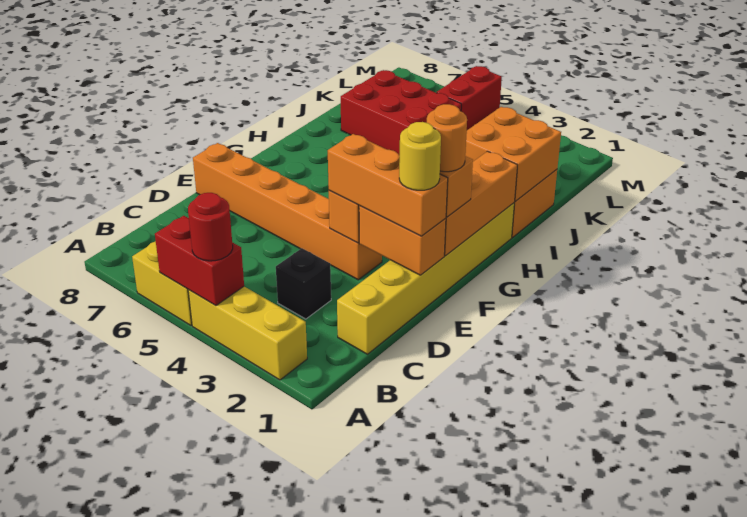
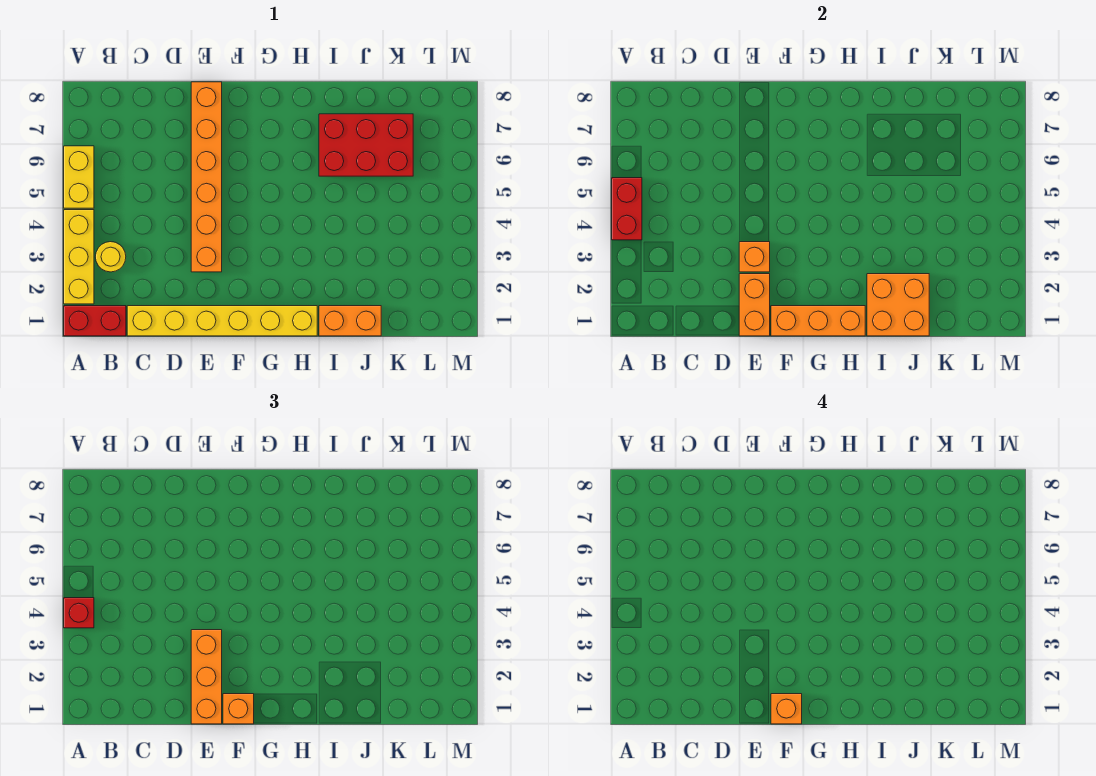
red 1x1 round brick [188,193,233,261] -> red 1x1 brick [64,598,94,628]
black 1x1 brick [276,248,331,319] -> none
yellow 1x1 round brick [399,122,441,190] -> yellow 1x1 round brick moved to [96,242,126,272]
orange 1x1 round brick [427,104,467,172] -> orange 1x1 brick [771,694,802,724]
red 2x3 brick [341,70,461,155] -> red 2x3 brick turned to [319,114,413,176]
red 1x2 brick [437,66,502,130] -> red 1x2 brick moved to [64,306,126,336]

